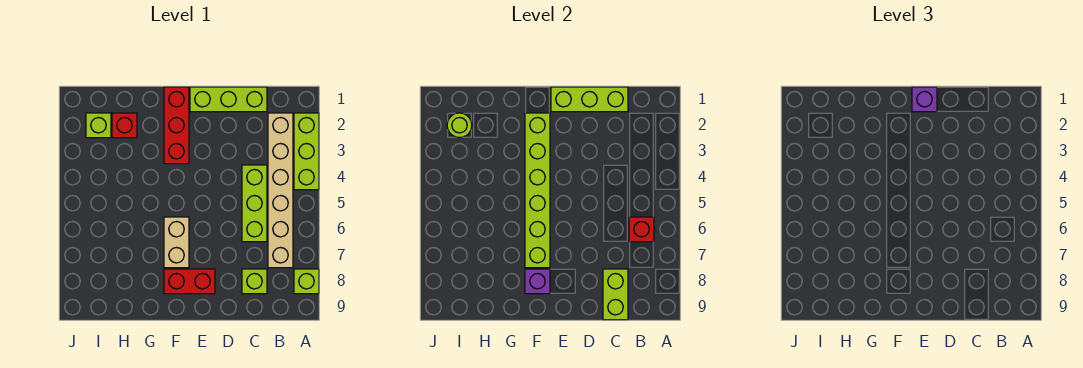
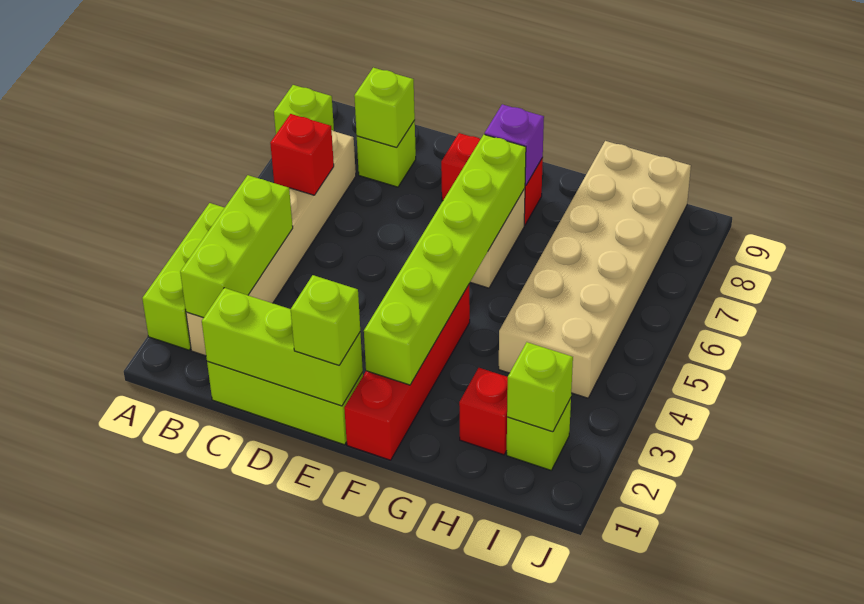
lime 1x3 brick [242,165,267,242] -> lime 1x3 brick moved to [180,175,293,318]
lime 1x2 brick [603,269,628,320] -> lime 1x1 brick [354,68,415,148]
purple 1x1 brick [912,87,937,112] -> lime 1x1 brick [291,275,360,365]
red 1x3 brick [164,87,189,164] -> red 1x4 brick [344,285,470,460]
none -> tan 2x6 brick [499,141,691,398]
lime 1x1 round brick [447,113,472,138] -> lime 1x1 brick [507,342,573,432]

